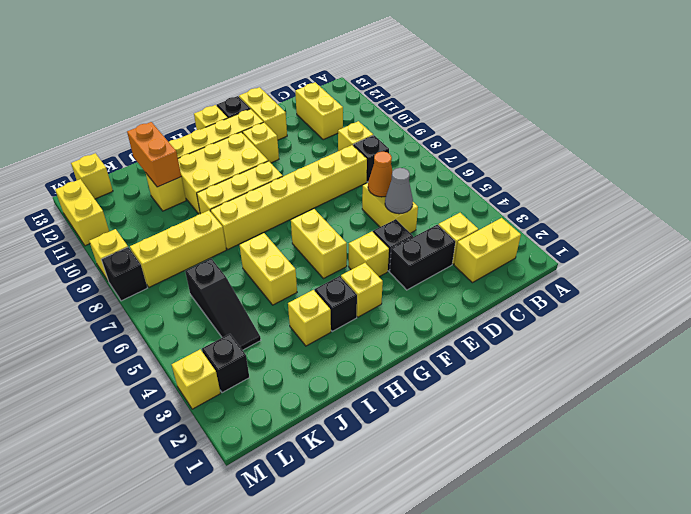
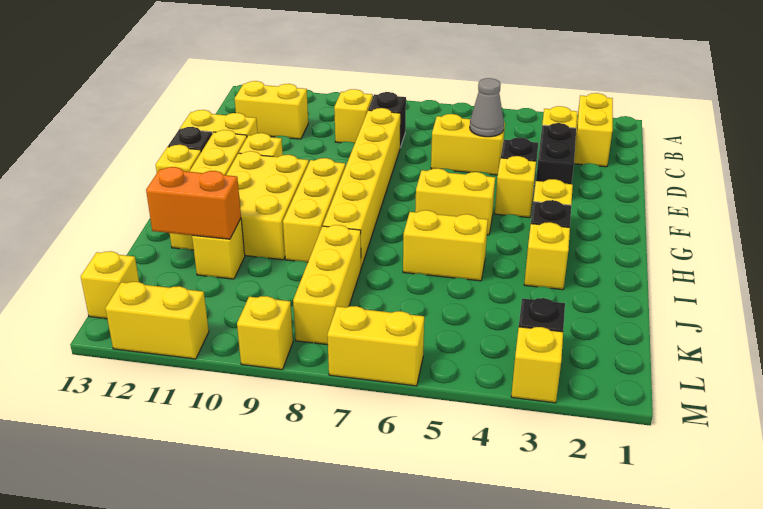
orange 1x1 cone [368,152,392,197] -> none
black 1x3 slope [185,259,261,350] -> none
none -> yellow 1x2 brick [327,306,424,386]
black 1x1 brick [102,247,147,301] -> none

